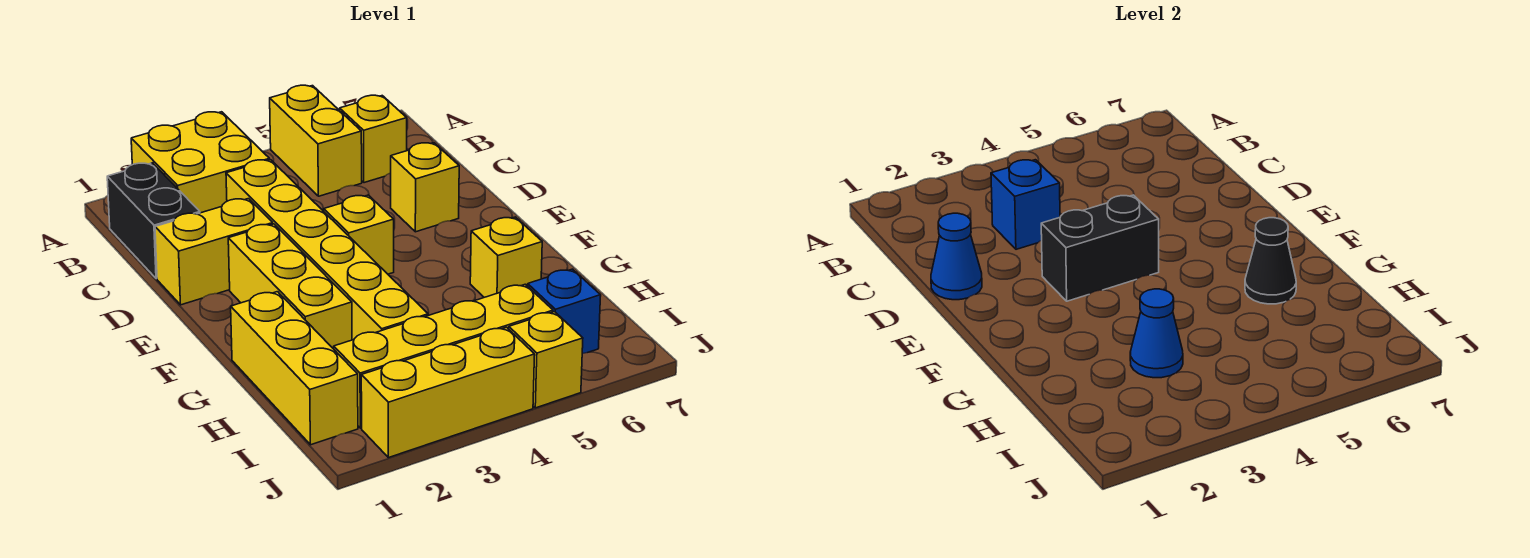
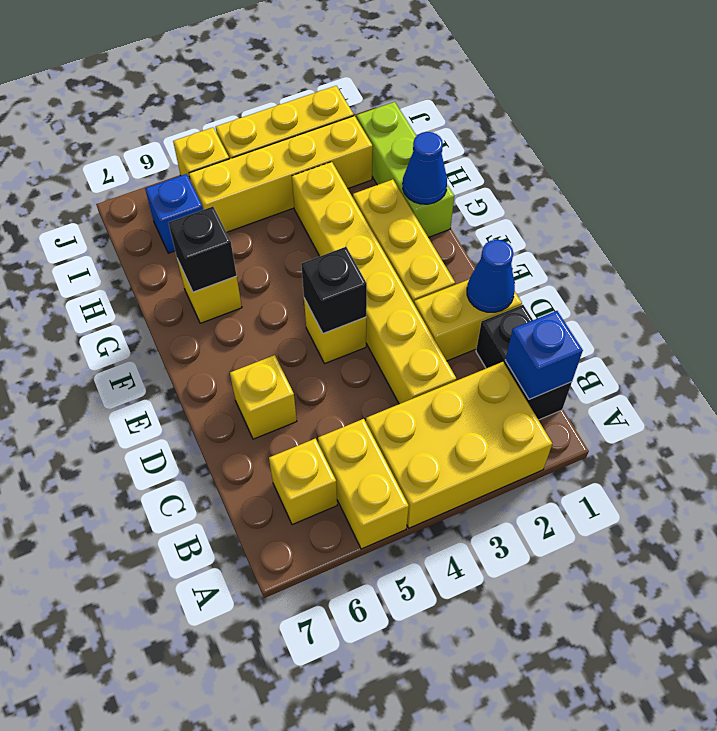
yellow 2x2 brick [131,112,269,213] -> yellow 2x3 brick [366,362,552,528]
blue 1x1 brick [991,160,1060,249] -> blue 1x1 brick moved to [505,311,583,399]
black 1x2 brick [1041,195,1159,301] -> black 1x1 brick [301,247,367,334]
yellow 1x3 brick [231,292,358,445] -> lime 1x3 brick [357,102,454,237]
black 1x1 cone [1245,218,1296,304] -> black 1x1 brick [168,207,237,292]
blue 1x1 cone [1130,289,1183,378] -> blue 1x1 cone moved to [403,132,447,204]

